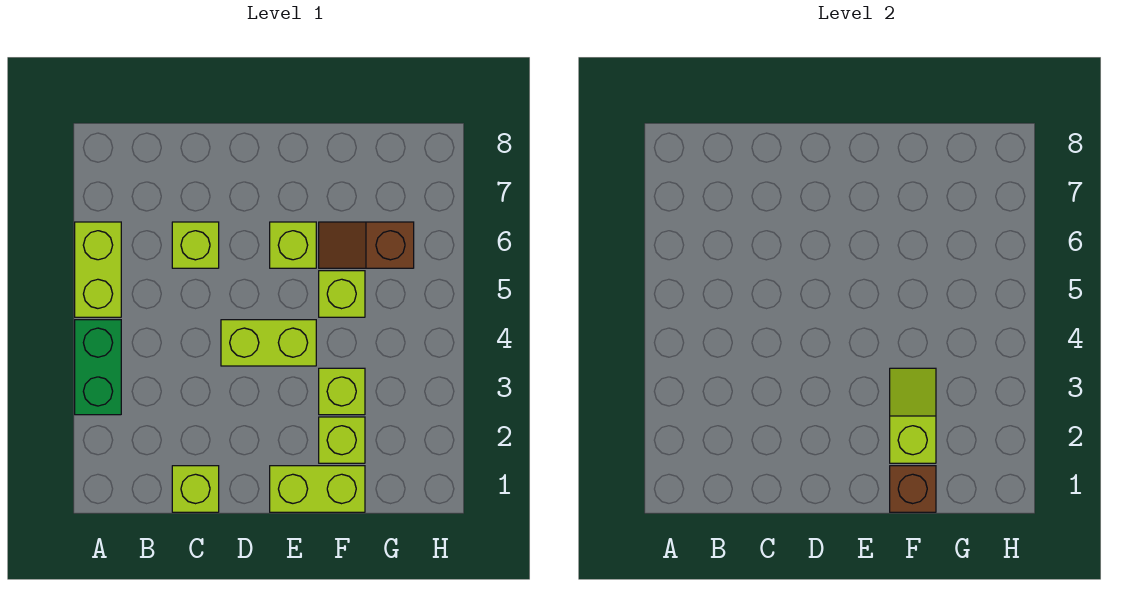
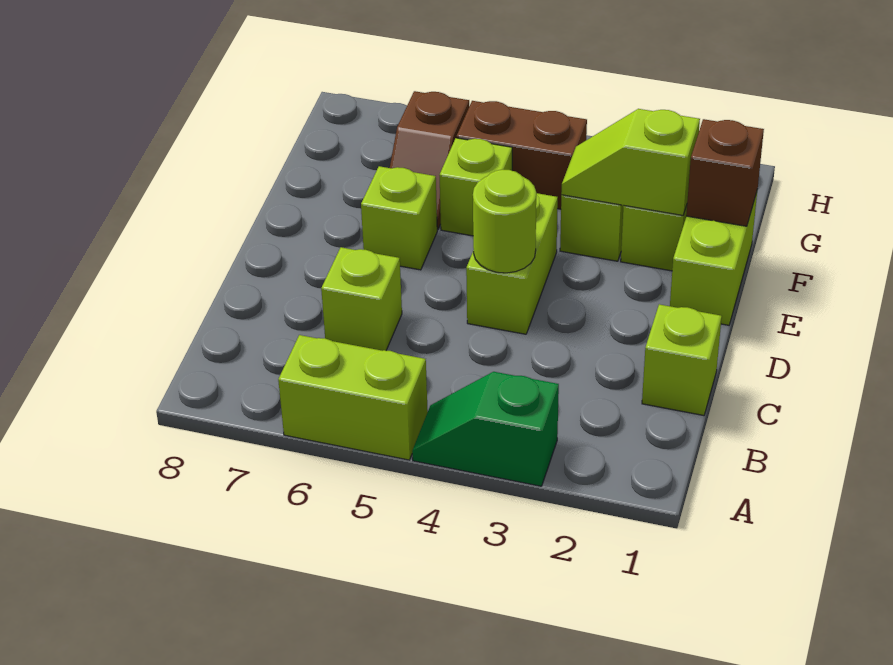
green 1x2 brick [75,320,121,415] -> green 1x2 slope [412,372,559,486]
none -> lime 1x1 round brick [473,170,536,273]
none -> brown 1x2 brick [456,101,587,209]

